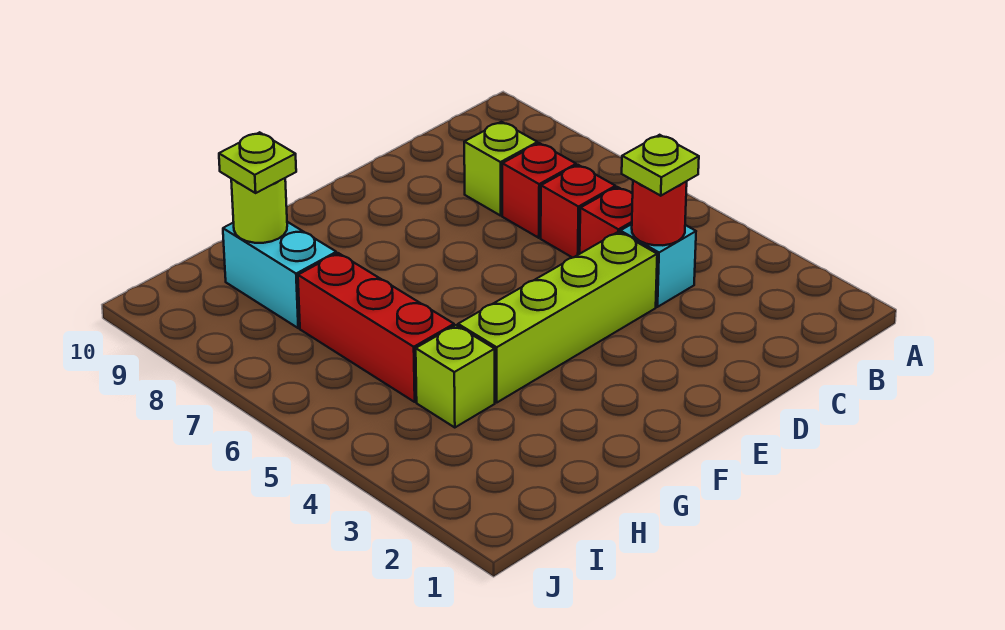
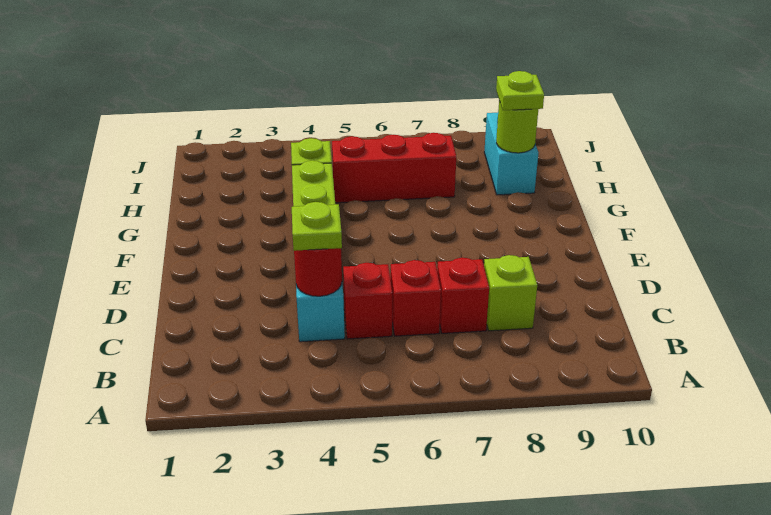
cyan 1x2 brick [223,222,336,328] -> cyan 1x2 brick turned to [484,113,539,195]

